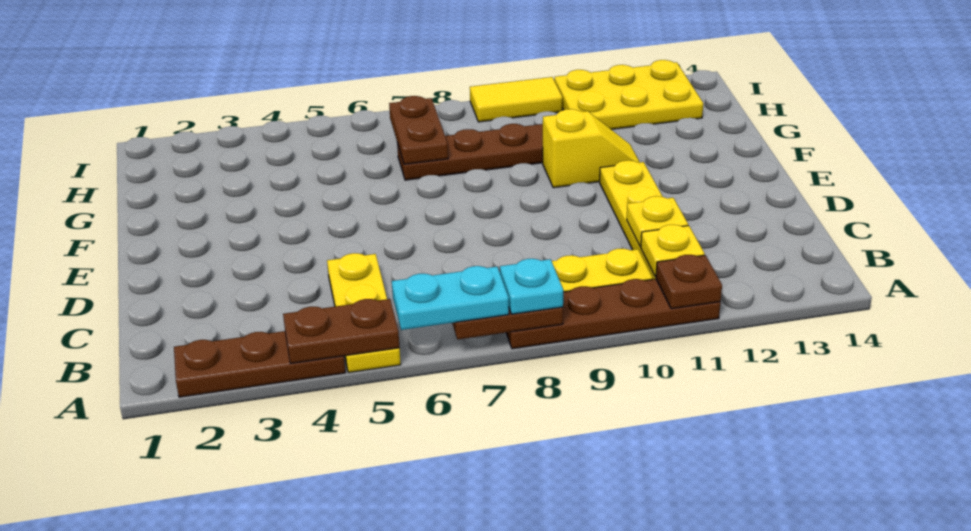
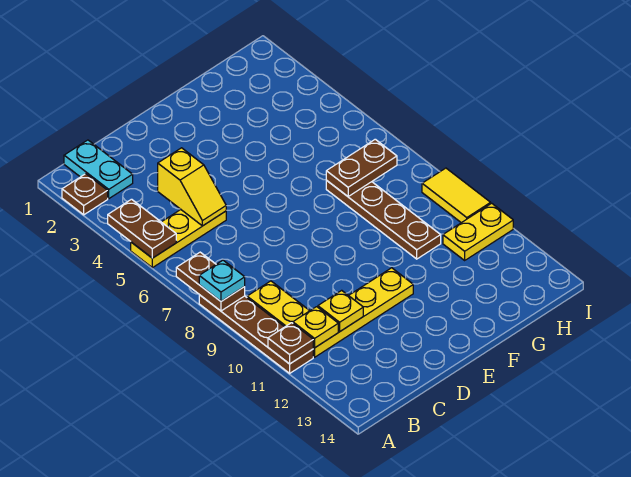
brown 1x3 plate [174,331,345,397] -> brown 1x1 plate [62,174,108,215]
cyan 1x2 plate [392,266,509,330] -> cyan 1x2 plate moved to [64,140,133,199]
yellow 1x2 slope [543,109,640,188] -> yellow 1x2 slope moved to [158,148,226,226]
yellow 2x3 plate [554,60,703,129] -> yellow 1x2 plate [443,203,513,260]

